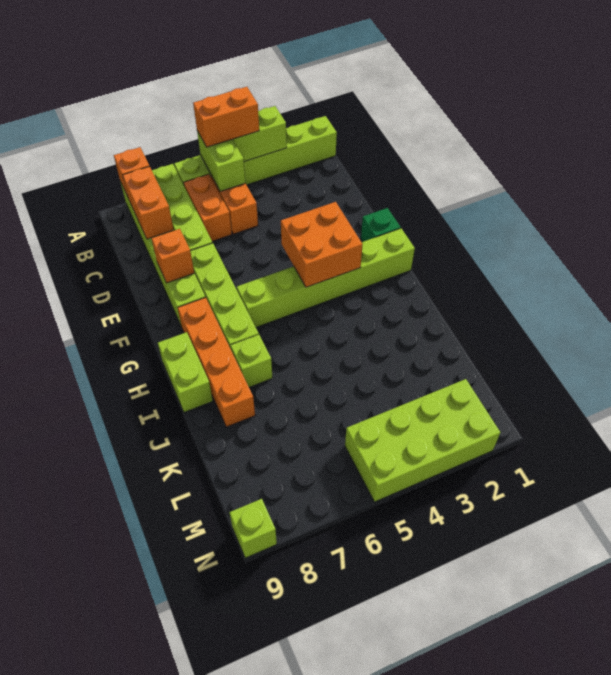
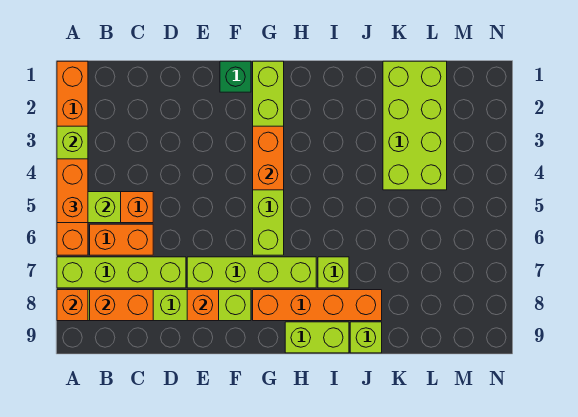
lime 1x6 brick [174,116,337,185] -> orange 1x6 brick [57,61,88,255]
orange 2x2 brick [281,202,363,287] -> orange 1x2 brick [253,126,284,190]
lime 2x4 brick [345,379,500,502] -> lime 2x4 brick moved to [383,61,447,190]
lime 1x1 brick [229,499,277,558] -> lime 1x1 brick moved to [350,322,382,353]

